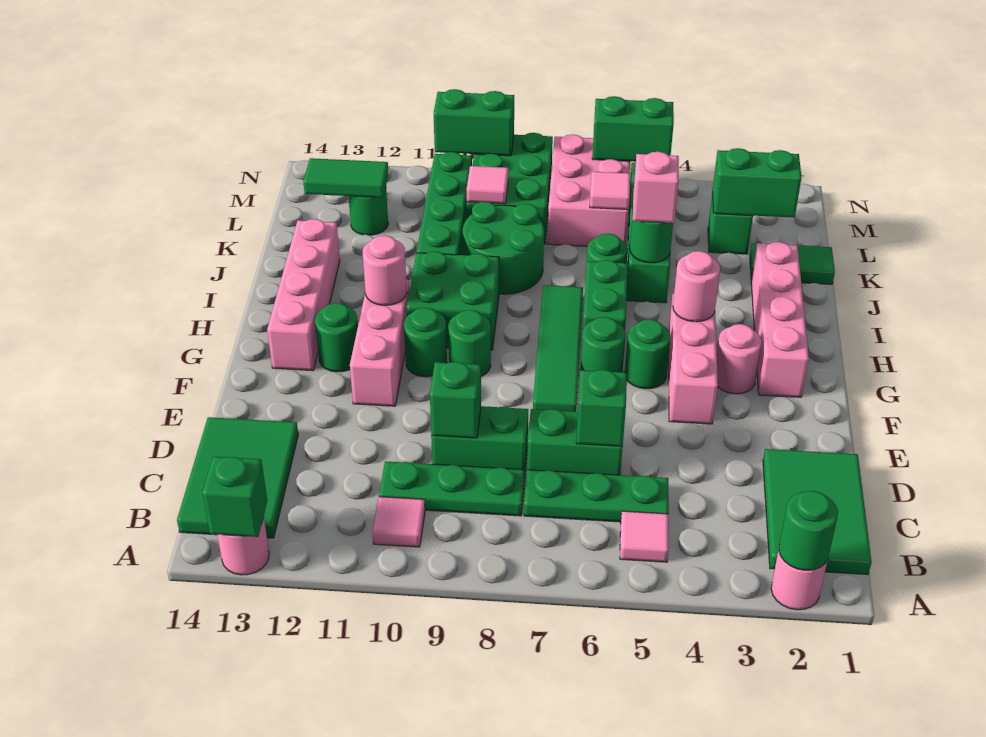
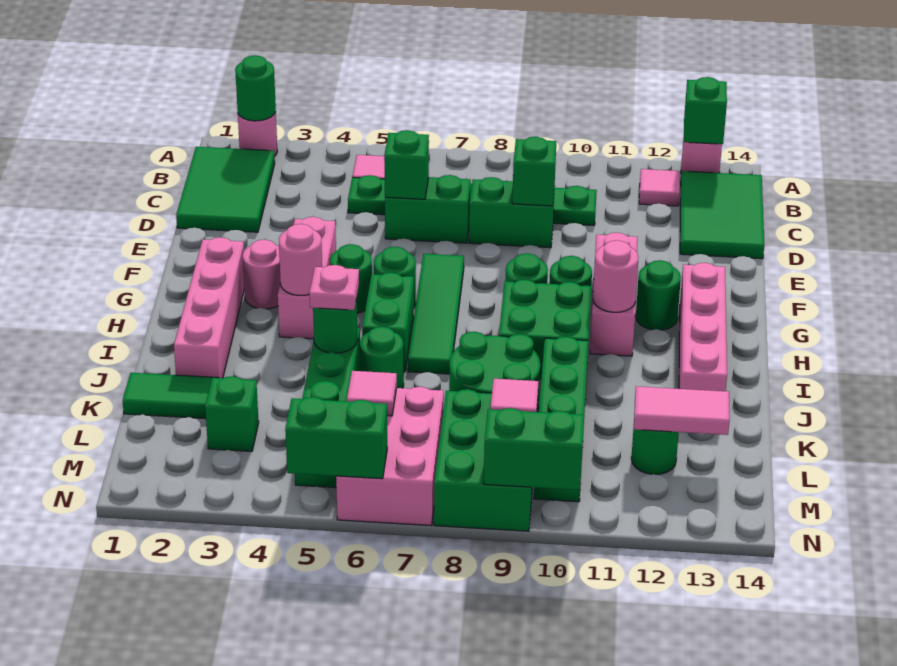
pink 1x1 tile [372,497,425,547] -> pink 1x1 tile moved to [639,169,680,206]
pink 1x1 brick [633,152,679,223] -> pink 1x1 plate [309,265,359,310]
green 1x2 brick [713,148,801,218] -> none
green 1x2 tile [303,158,388,198] -> pink 1x2 tile [634,386,730,435]

